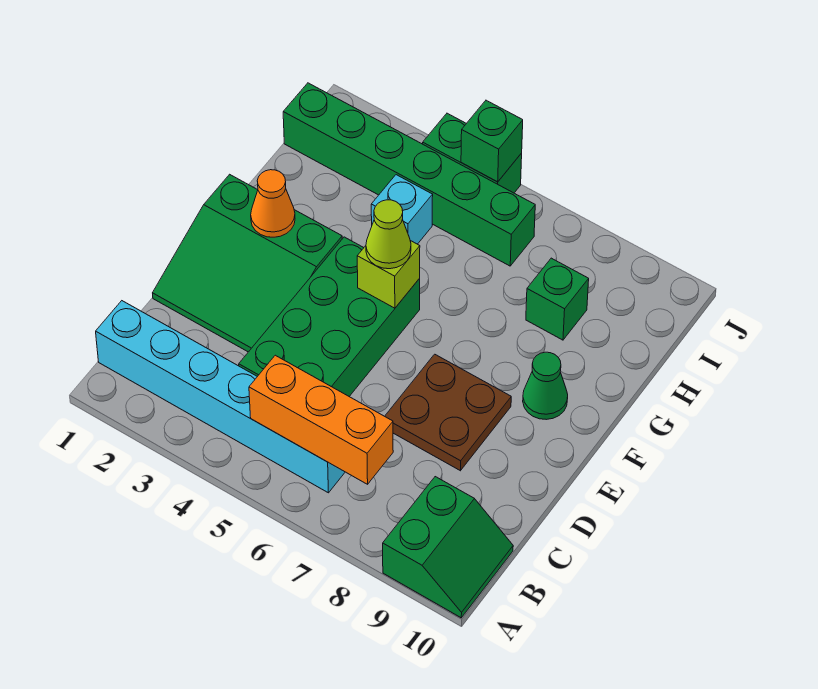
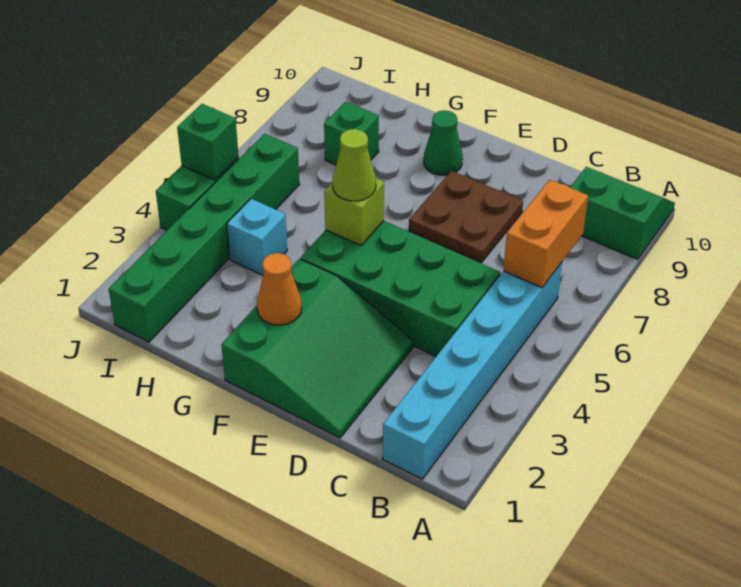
orange 1x3 brick [249,355,393,484] -> orange 1x2 brick [504,180,588,288]

